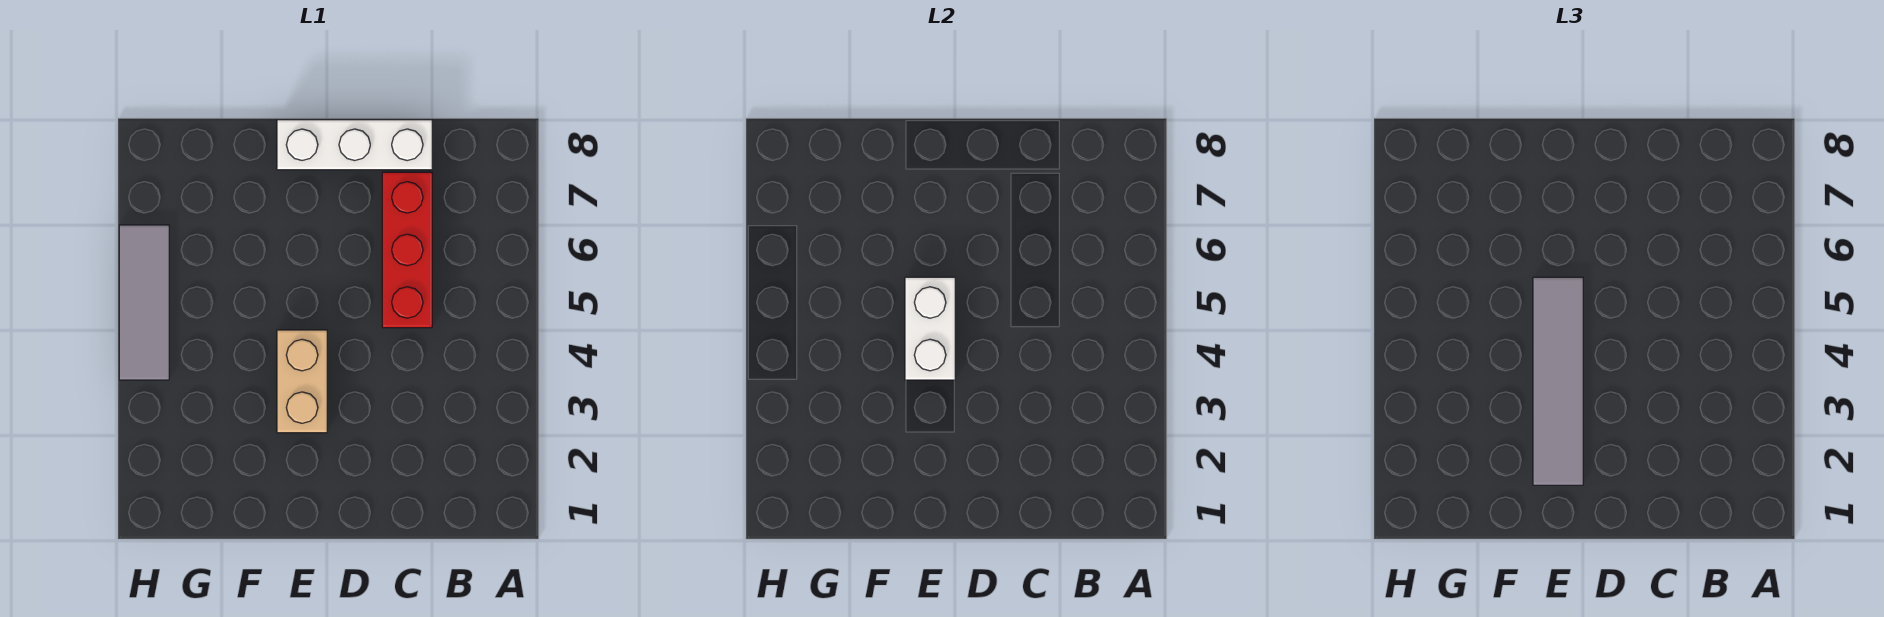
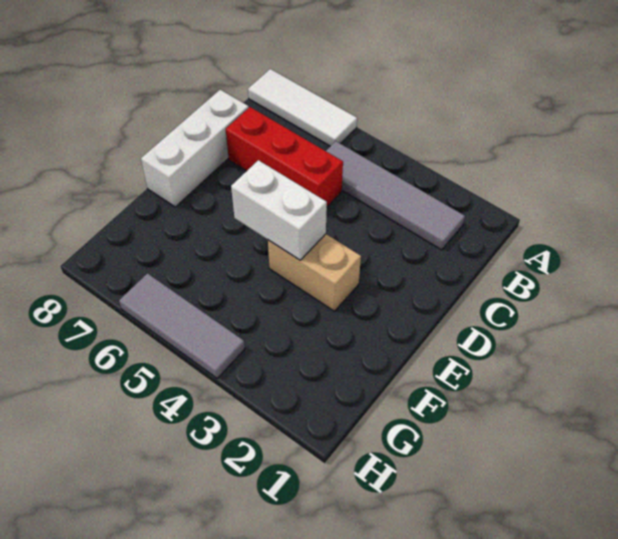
none -> white 1x3 tile [248,69,357,146]
grey 1x4 tile [1533,277,1583,485] -> grey 1x4 tile moved to [326,141,465,250]

